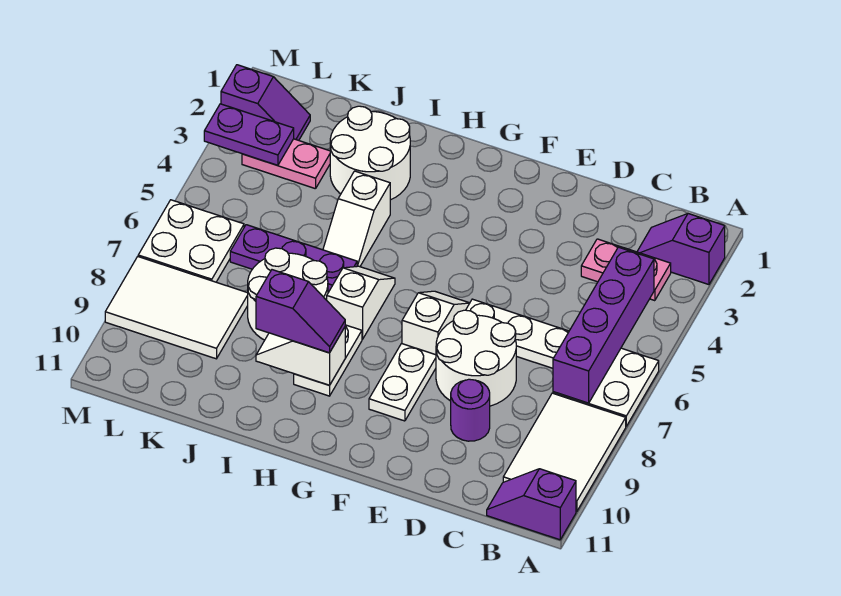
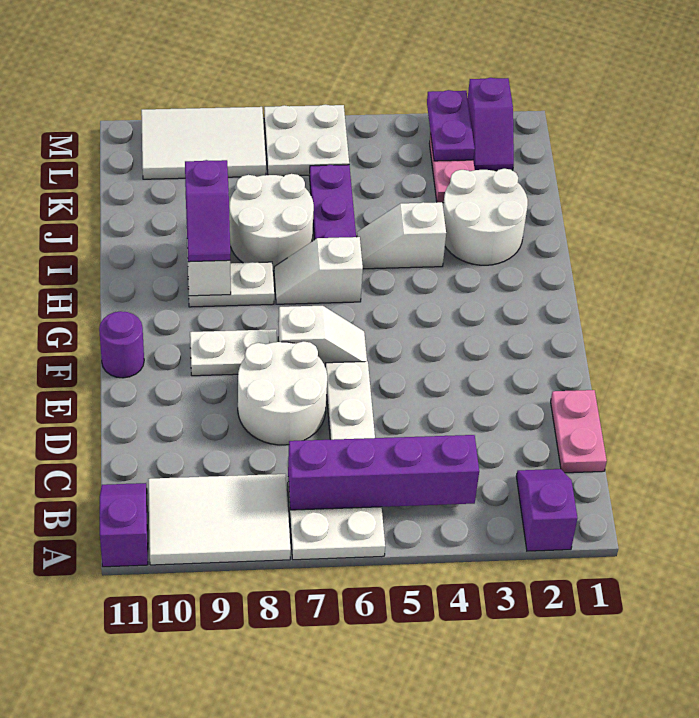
pink 1x2 plate [581,239,671,301] -> pink 1x2 plate moved to [551,390,607,473]
purple 1x1 round brick [451,379,490,441] -> purple 1x1 round brick moved to [99,311,144,378]
white 1x2 slope [327,266,395,339] -> white 1x2 slope turned to [274,237,363,304]
white 2x3 tile [105,257,248,359] -> white 2x3 tile turned to [141,107,266,179]

